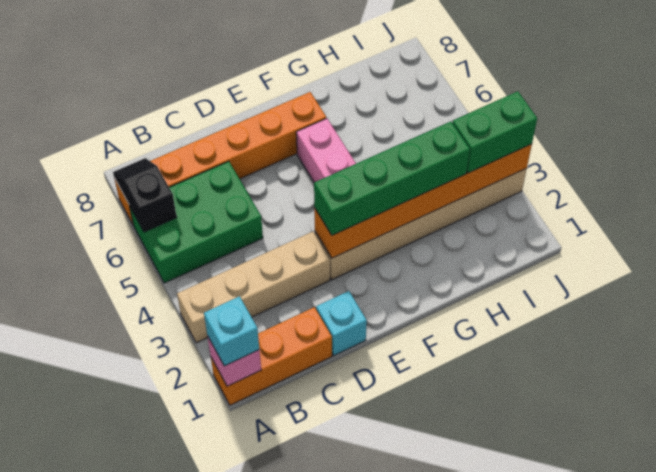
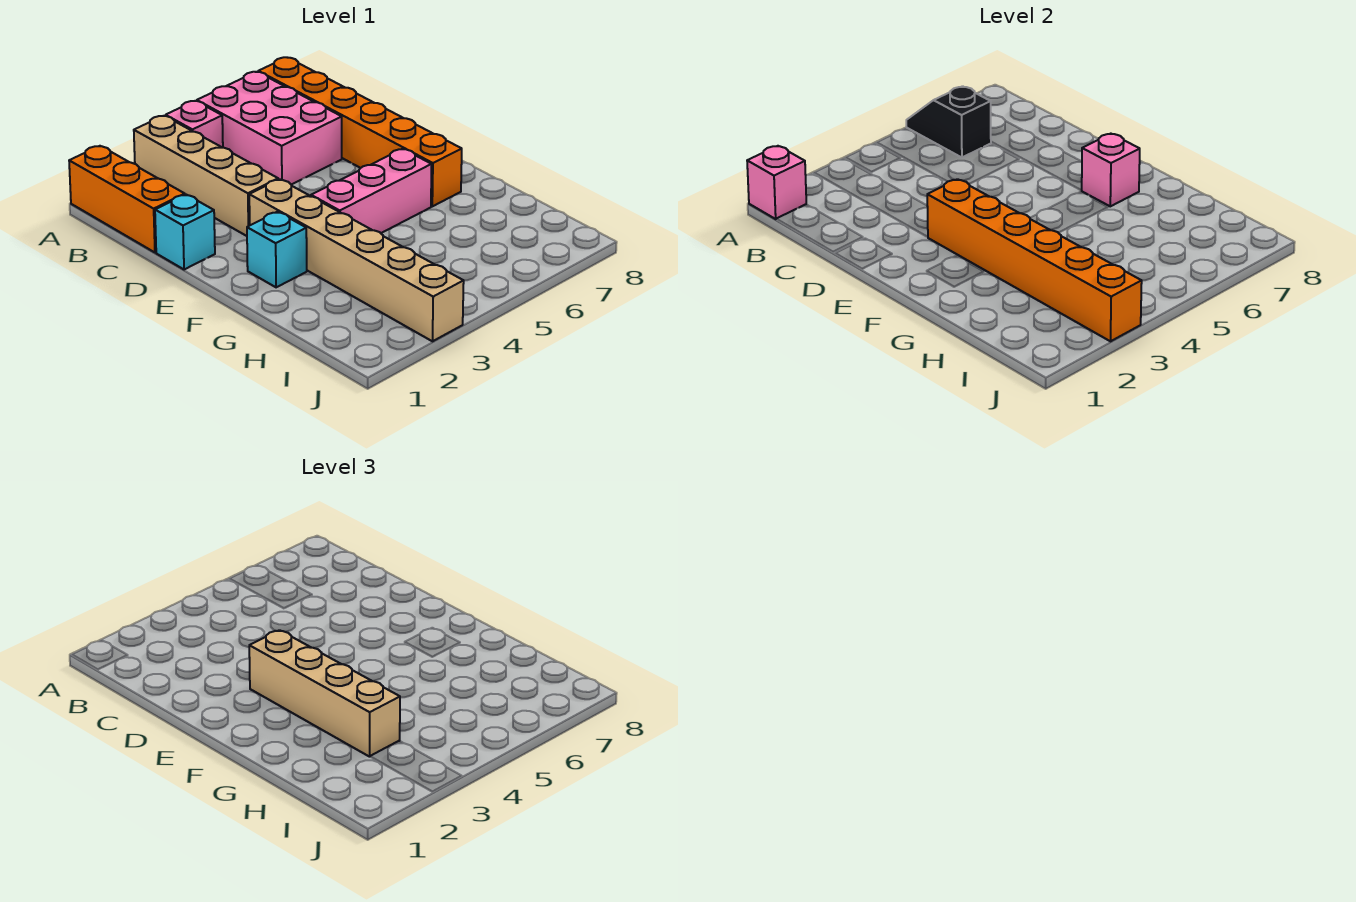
cyan 1x1 brick [204,296,259,366] -> cyan 1x1 brick moved to [247,212,307,287]
none -> pink 1x1 brick [166,101,223,148]
green 2x3 brick [130,161,263,283] -> pink 2x3 brick [197,72,342,185]
black 1x2 slope [113,158,177,232] -> black 1x2 slope turned to [906,86,991,158]
green 1x4 brick [314,121,470,235] -> tan 1x4 brick [249,630,400,757]
none -> pink 1x1 brick [1081,134,1140,206]
green 1x2 brick [452,91,537,173] -> none

